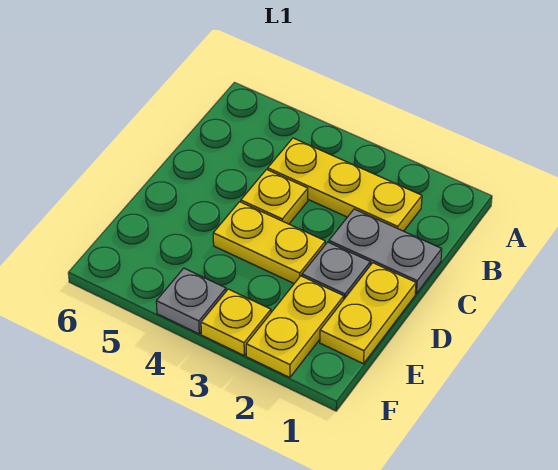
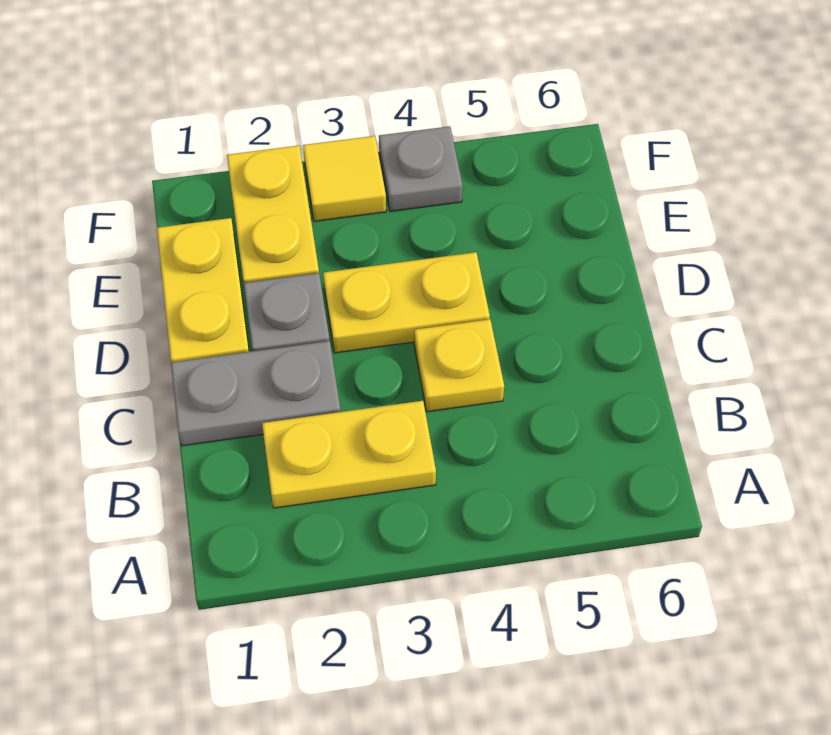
yellow 1x3 plate [268,138,422,231] -> yellow 1x2 plate [262,401,436,508]
yellow 1x1 plate [201,289,271,355] -> yellow 1x1 tile [303,136,386,221]

